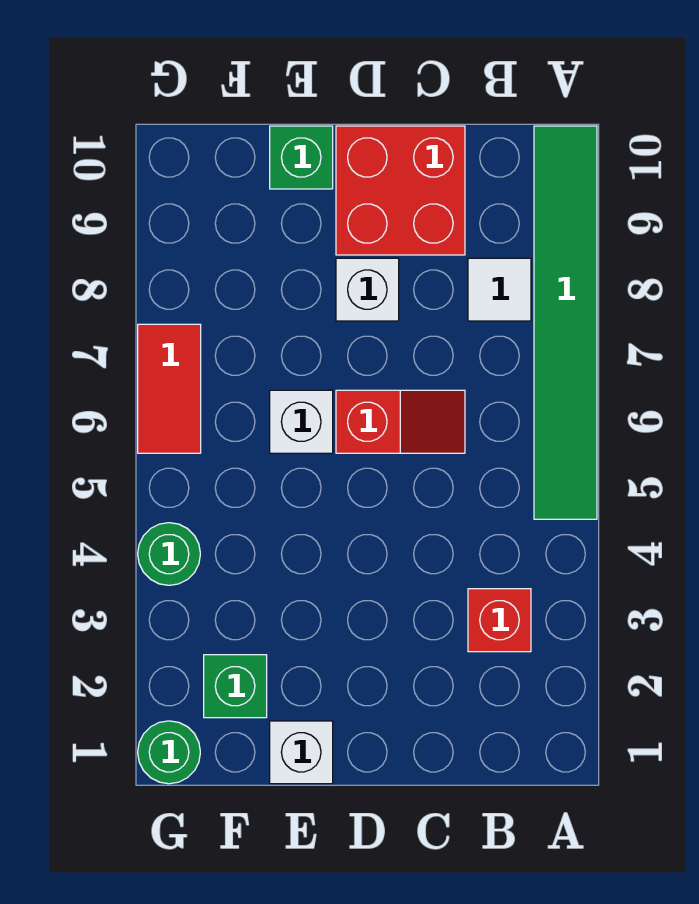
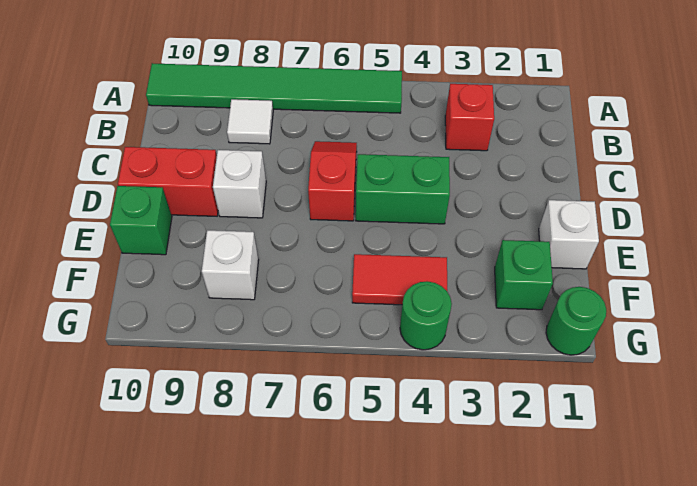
red 2x2 brick [336,126,465,255] -> red 1x2 brick [118,147,218,216]
none -> green 1x2 brick [356,154,450,224]
white 1x1 brick [270,390,333,453] -> white 1x1 brick moved to [202,230,259,300]
red 1x2 tile [138,324,201,453] -> red 1x2 tile moved to [352,254,447,305]

